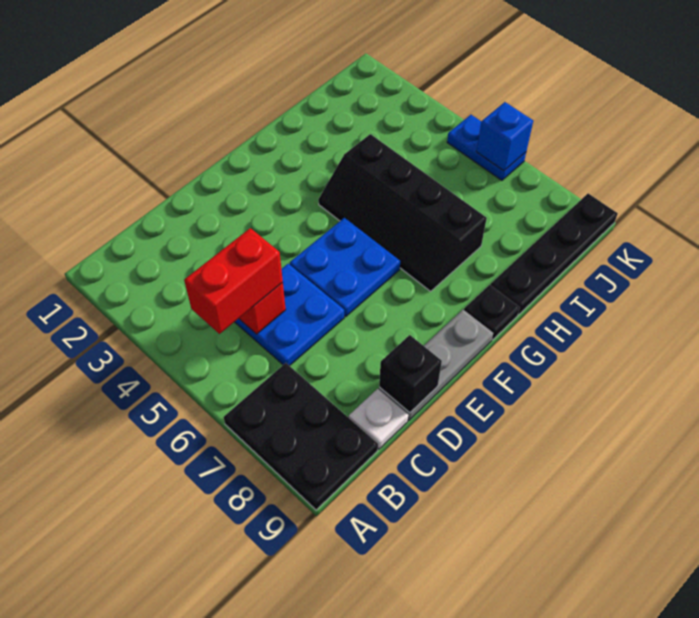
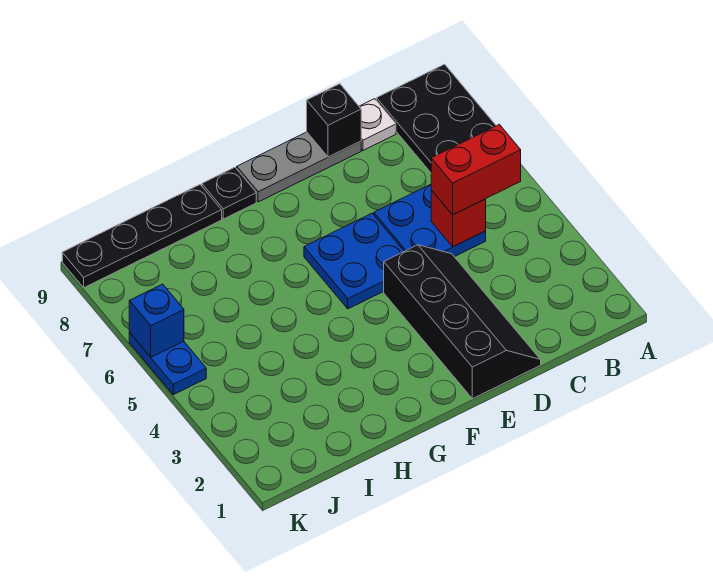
black 2x4 slope [318,134,487,291] -> black 2x4 slope moved to [384,245,541,399]

